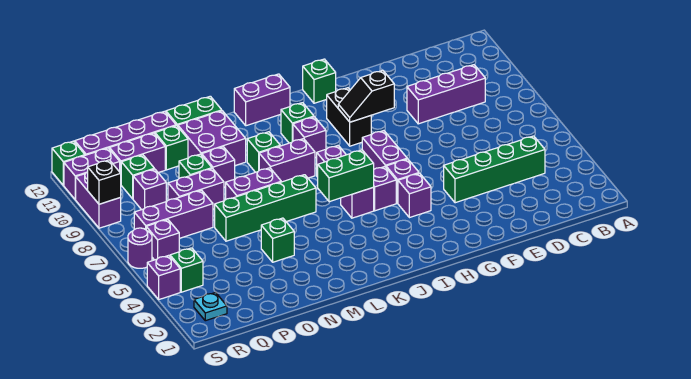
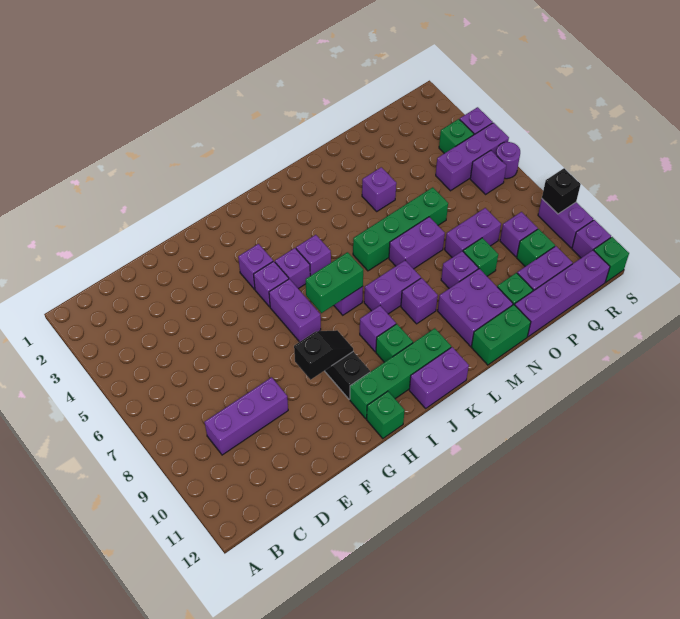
green 1x4 brick [444,136,545,203] -> green 1x4 brick moved to [350,328,451,419]
green 1x2 brick [318,150,374,202] -> green 1x2 brick moved to [306,252,363,313]
green 1x1 brick [247,132,280,172] -> purple 1x1 brick [401,278,438,324]
green 1x1 brick [261,218,294,262] -> purple 1x1 brick [362,167,396,211]
purple 1x3 brick [134,190,213,238] -> purple 1x3 brick moved to [436,123,509,191]
cyan 1x1 plate [194,293,227,321] -> none
purple 1x2 brick [64,148,120,199] -> purple 1x1 brick [572,220,611,258]

